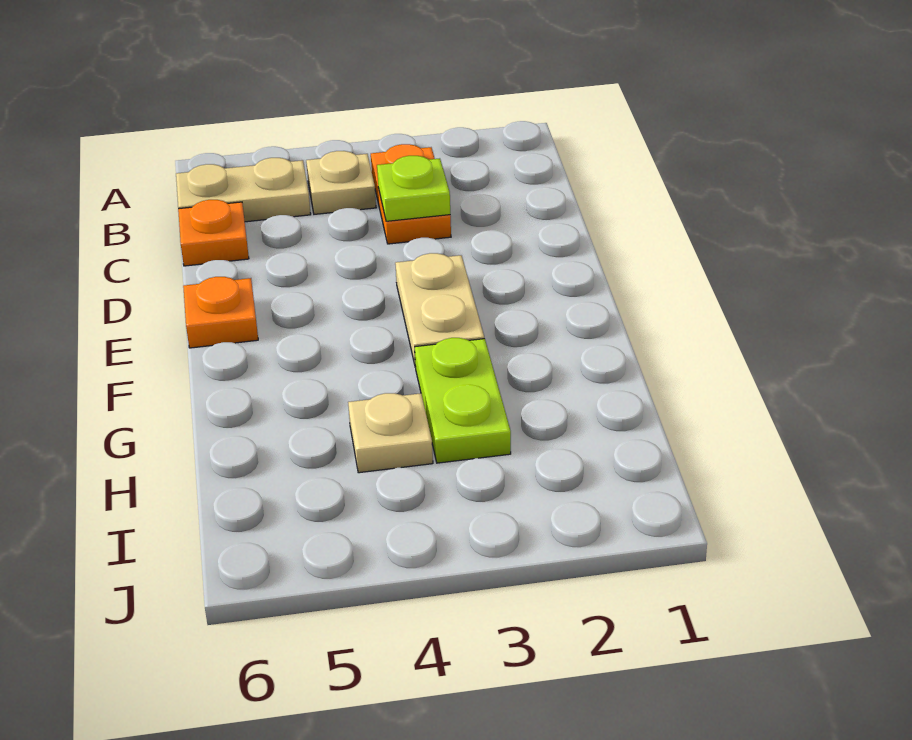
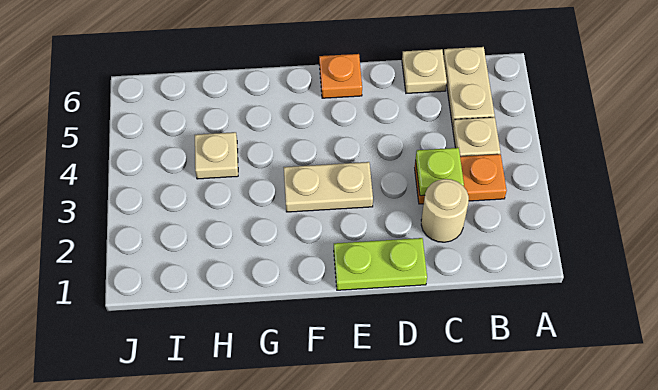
none -> tan 1x1 round brick [421,179,469,242]
orange 1x1 plate [178,200,249,266] -> tan 1x1 plate [402,49,447,93]
lime 1x2 plate [415,338,511,463] -> lime 1x2 plate moved to [334,238,427,290]

